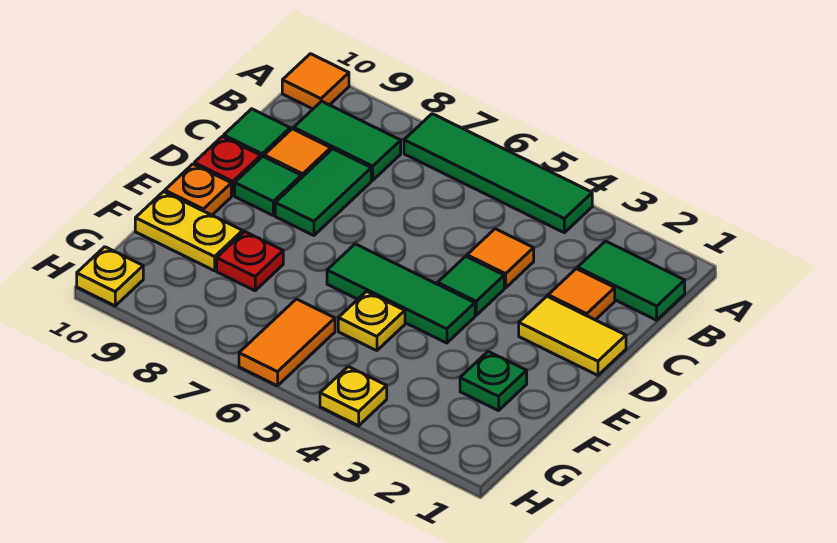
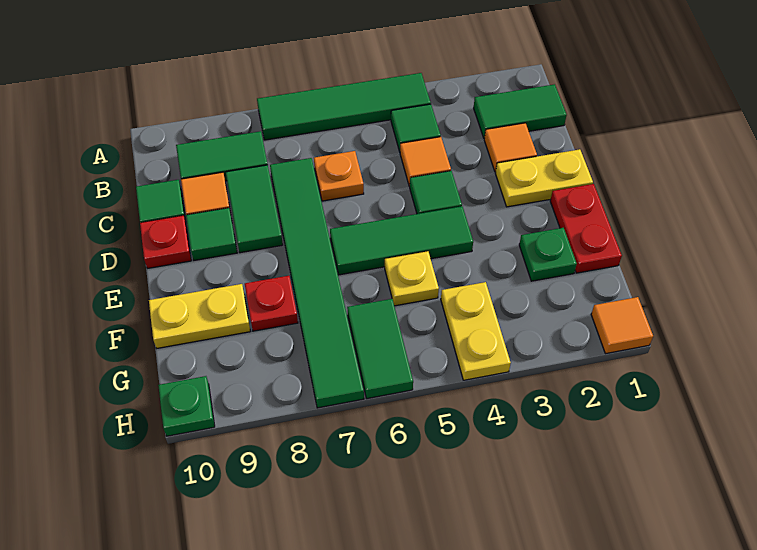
orange 1x1 tile [282,54,349,109] -> orange 1x1 tile moved to [591,297,653,354]
none -> green 1x1 tile [391,104,441,151]
none -> green 1x6 tile [270,158,364,408]
yellow 1x2 tile [519,296,626,375] -> yellow 1x2 plate [495,149,593,207]
none -> red 1x2 plate [550,184,622,273]
orange 1x1 plate [165,164,231,215] -> orange 1x1 plate moved to [314,151,364,201]
orange 1x2 tile [239,299,335,386] -> green 1x2 tile [347,299,413,399]
yellow 1x1 plate [320,367,387,426] -> yellow 1x2 plate [441,282,511,380]
yellow 1x1 plate [77,247,143,306] -> green 1x1 plate [158,376,215,436]

